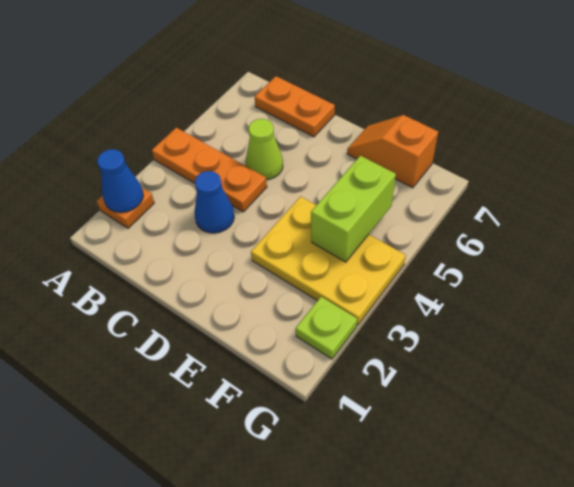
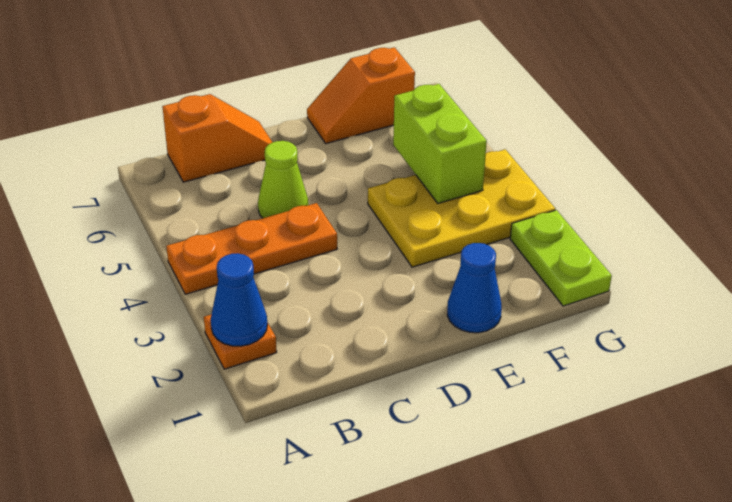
orange 1x2 plate [255,76,335,137] -> orange 1x2 slope [162,94,272,182]
blue 1x1 cone [194,171,234,233] -> blue 1x1 cone moved to [447,243,502,333]
lime 1x1 plate [296,297,357,359] -> lime 1x2 plate [510,210,612,306]

